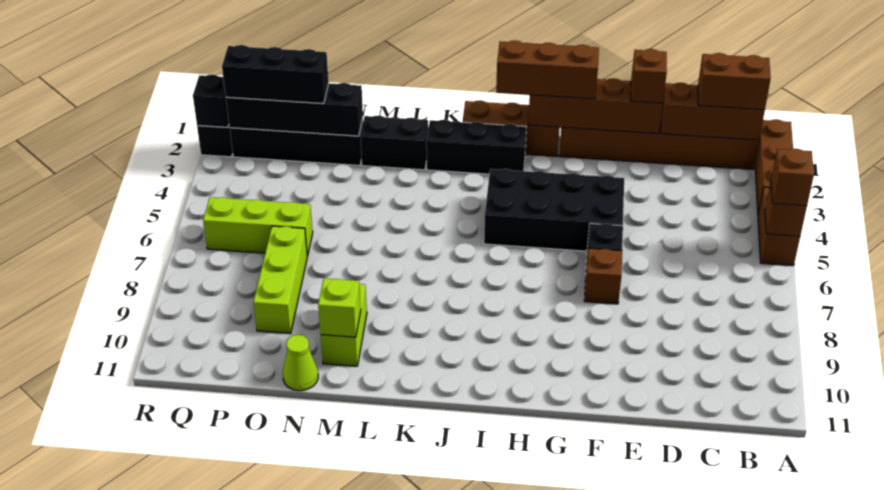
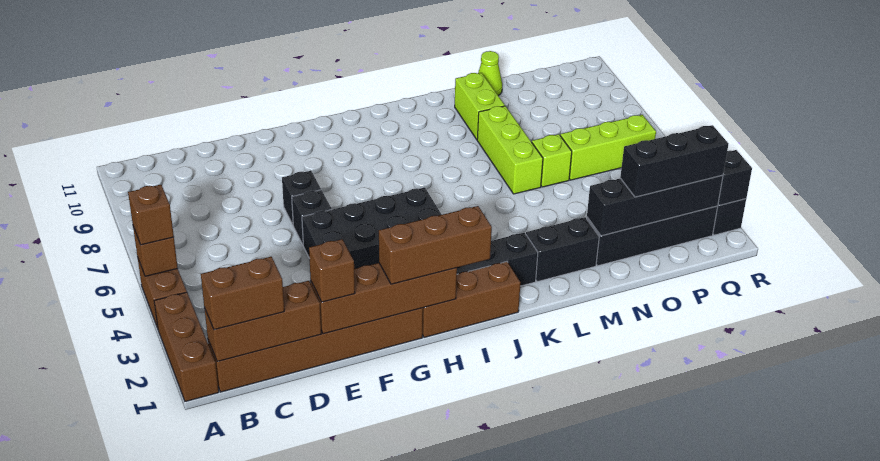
brown 1x1 brick [584,248,622,304] -> black 1x1 brick [282,171,321,225]
lime 1x1 brick [318,278,361,337] -> lime 1x1 brick moved to [532,134,572,187]
lime 1x3 brick [253,226,307,334] -> lime 1x3 brick moved to [477,106,543,194]

